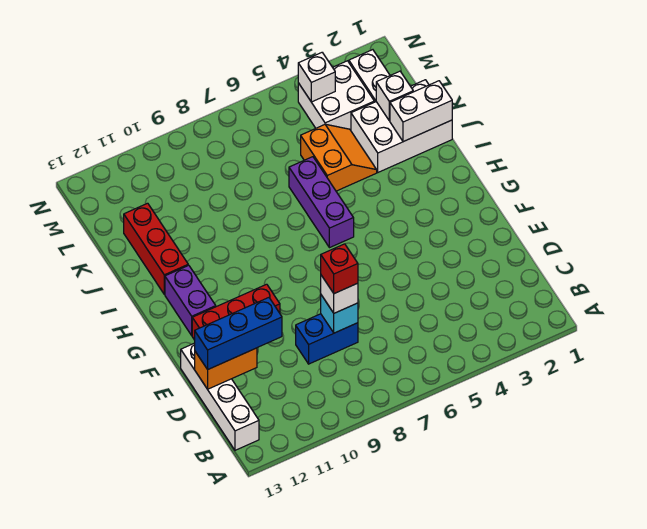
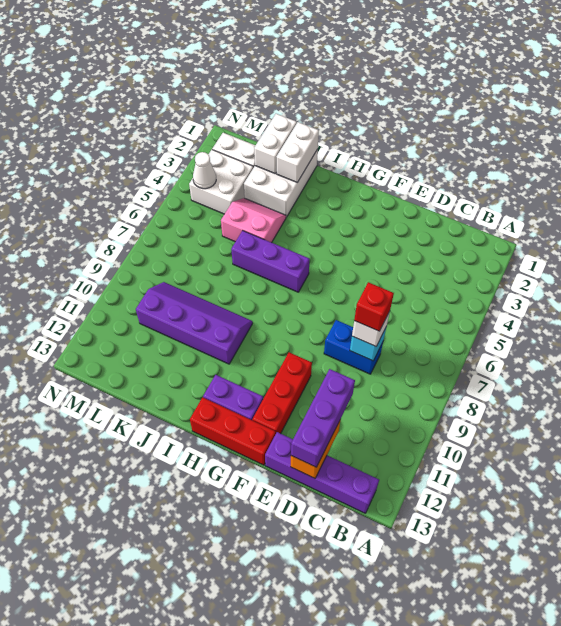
white 1x4 brick [181,343,259,450] -> purple 1x4 brick [265,432,379,513]
blue 1x2 brick [296,314,358,364] -> blue 1x2 brick turned to [324,320,383,374]
blue 1x3 brick [195,298,282,369] -> purple 1x3 brick [291,369,355,467]
none -> purple 2x4 slope [136,282,253,364]
red 1x3 brick [124,203,188,294] -> red 1x3 brick moved to [190,397,276,465]
orange 2x2 slope [301,124,377,191] -> pink 2x2 slope [221,198,286,243]
white 1x1 brick [376,71,413,121] -> white 1x2 brick [254,114,297,174]
white 1x1 brick [298,53,335,102] -> white 1x1 cone [193,152,216,189]

